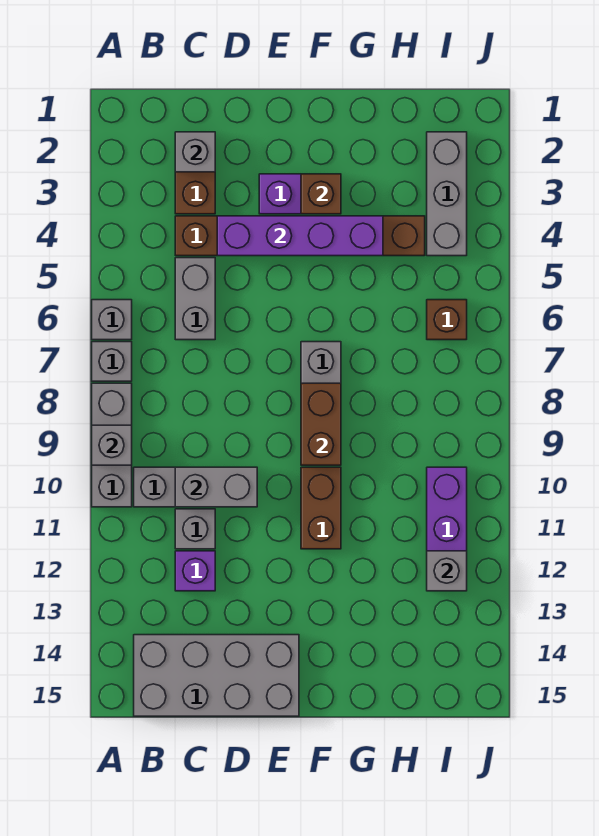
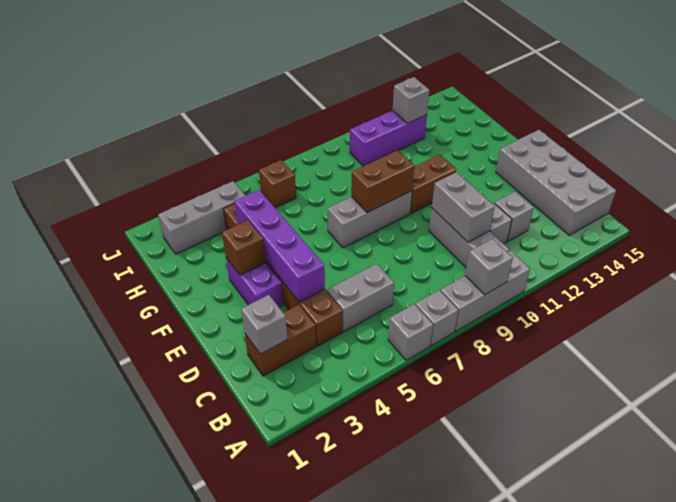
purple 1x1 brick [175,551,215,591] -> grey 1x1 brick [495,191,534,241]

